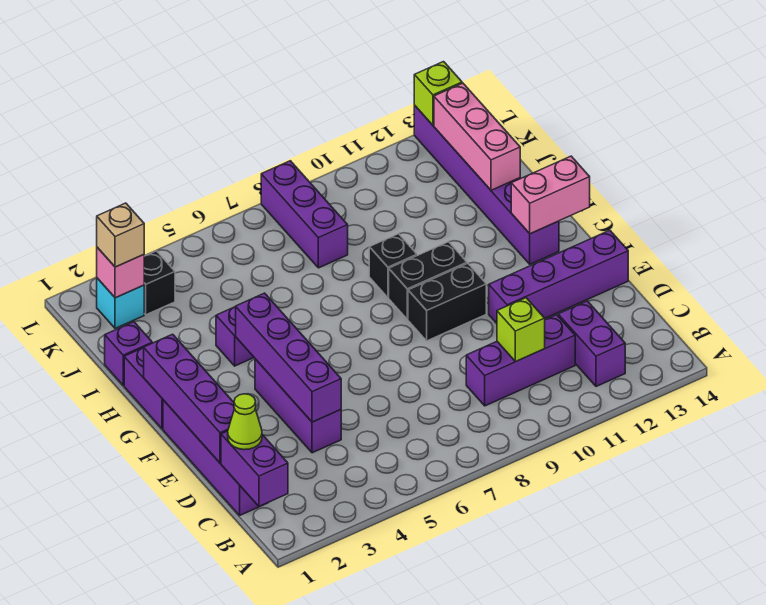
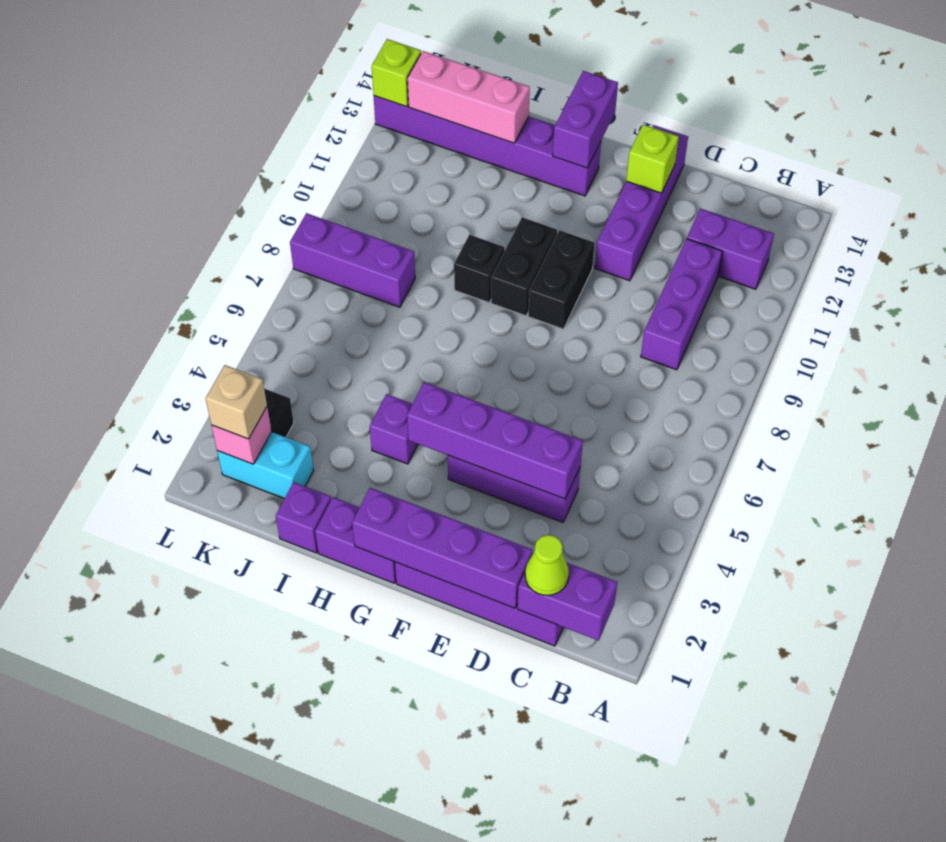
lime 1x1 brick [497,298,545,361] -> lime 1x1 brick moved to [626,124,679,193]
pink 1x2 brick [511,156,590,234] -> purple 1x2 brick [553,71,618,168]
cyan 1x1 brick [97,278,144,329] -> cyan 1x2 brick [217,432,314,499]

